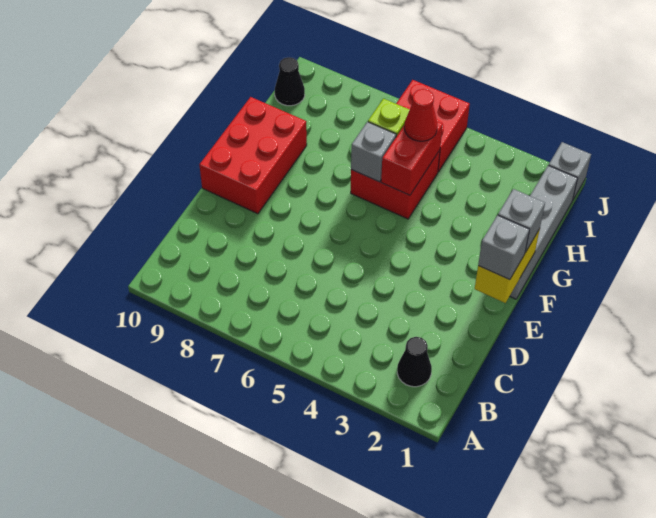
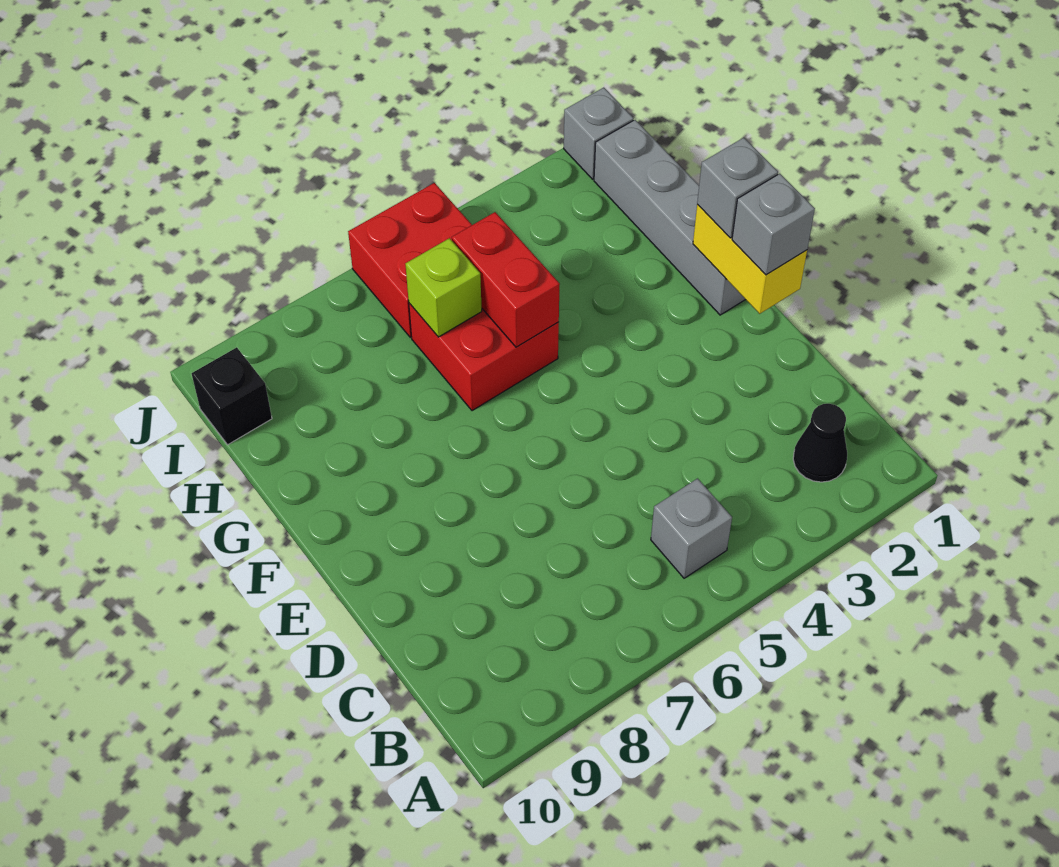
red 2x3 brick [199,97,307,214] -> none
grey 1x1 brick [351,122,396,182] -> grey 1x1 brick moved to [651,478,732,578]
red 1x1 cone [404,89,437,141] -> none
black 1x1 cone [275,57,305,106] -> black 1x1 brick [192,347,272,445]

